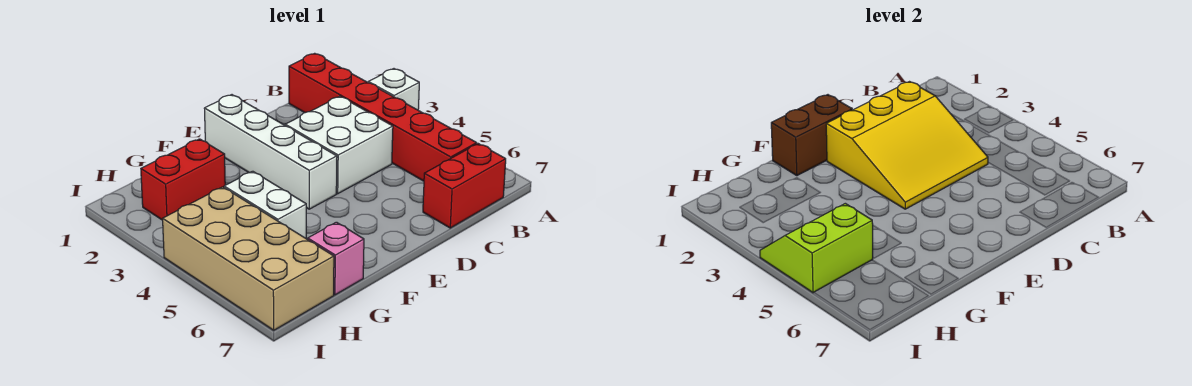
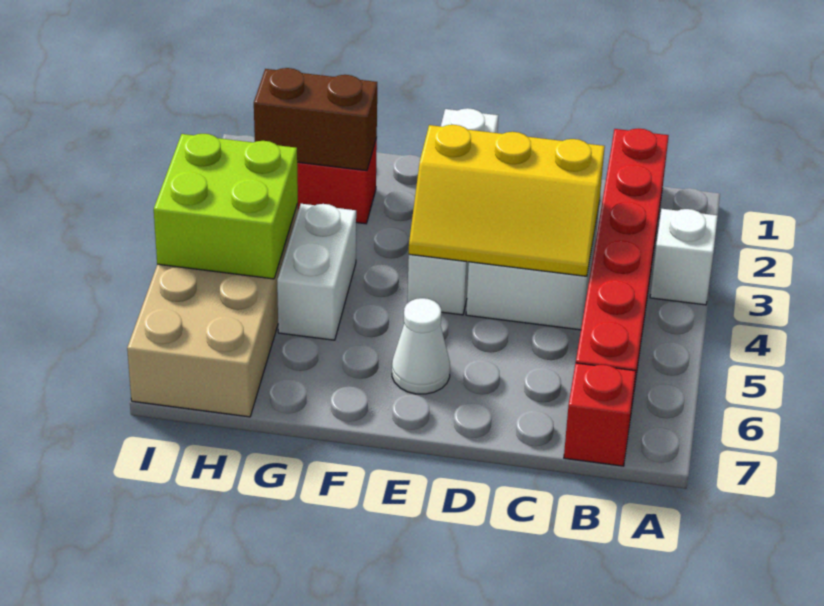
red 1x2 brick [423,144,506,228] -> red 1x1 brick [564,363,636,466]
yellow 3x3 slope [826,82,988,209] -> yellow 2x3 slope [409,125,605,276]
brown 1x2 brick [771,95,852,176] -> brown 1x2 brick moved to [254,68,377,171]
none -> white 1x1 cone [392,298,450,394]
pink 1x1 brick [308,222,364,295] -> none
lime 2x2 slope [760,203,873,293] -> lime 2x2 brick [154,134,298,279]

